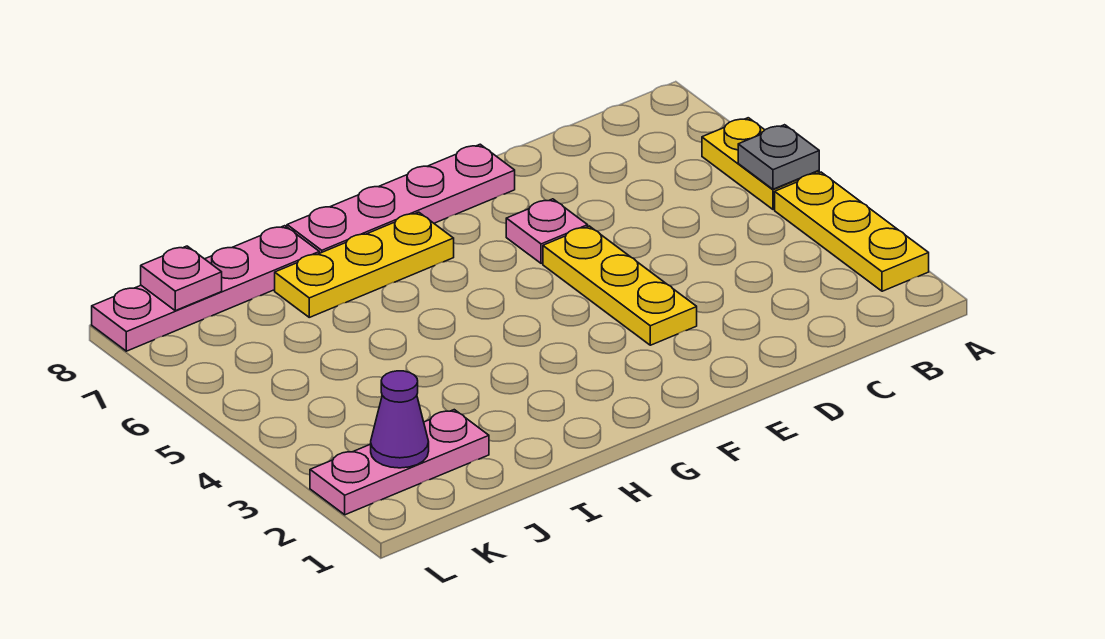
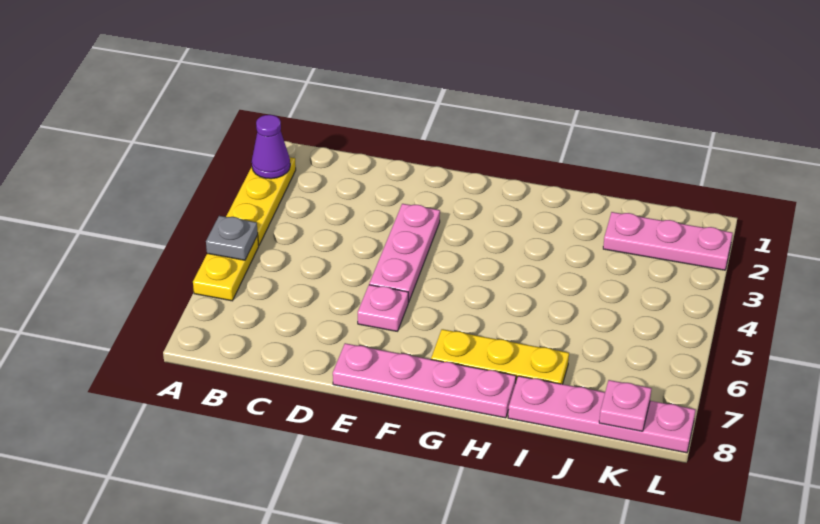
yellow 1x3 plate [543,226,697,345] -> pink 1x3 plate [369,204,440,302]
purple 1x1 cone [371,371,429,468] -> purple 1x1 cone moved to [252,115,290,179]

